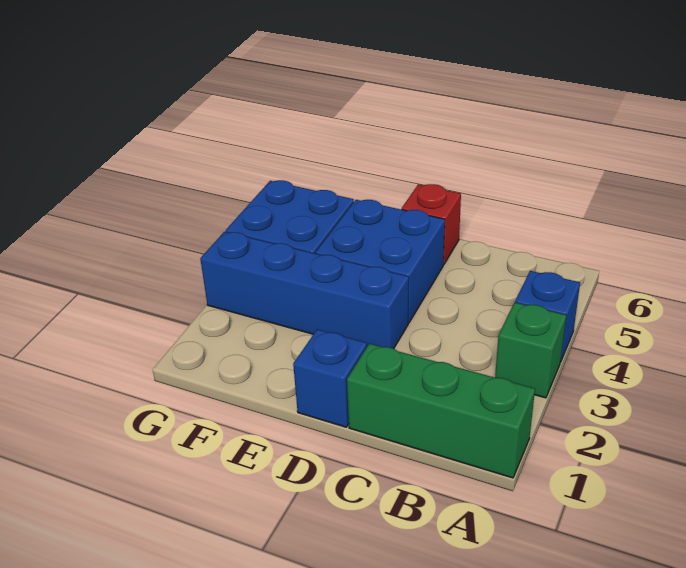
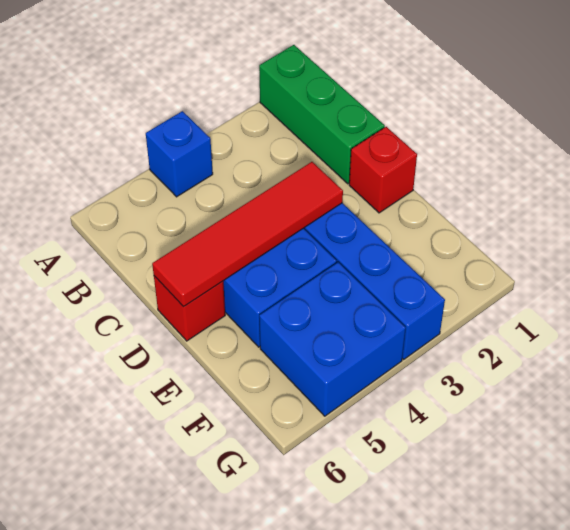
green 1x1 brick [495,303,566,398] -> none
blue 1x1 brick [293,329,367,427] -> red 1x1 brick [349,127,417,213]
none -> red 1x4 tile [152,162,343,307]

